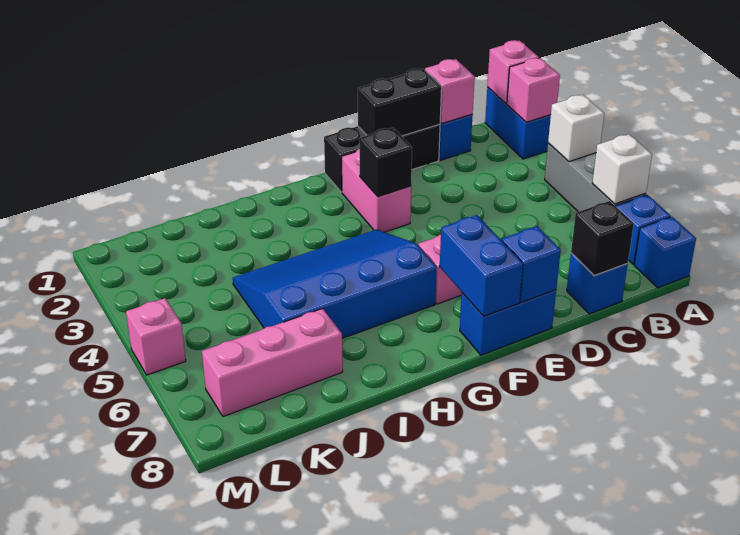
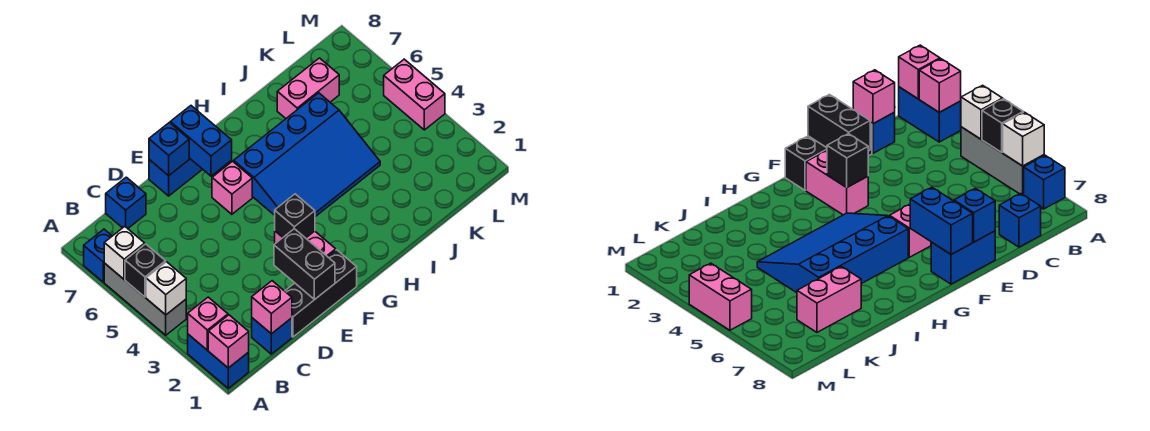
blue 1x1 brick [634,217,696,288] -> none
black 1x1 brick [571,201,634,276] -> black 1x1 brick moved to [125,244,166,297]
black 1x2 brick [358,69,442,136] -> black 1x2 brick turned to [274,229,335,299]
pink 1x3 brick [202,309,343,417] -> pink 1x2 brick [277,58,339,118]
pink 1x1 brick [126,298,186,375] -> pink 1x2 brick [384,59,445,130]

